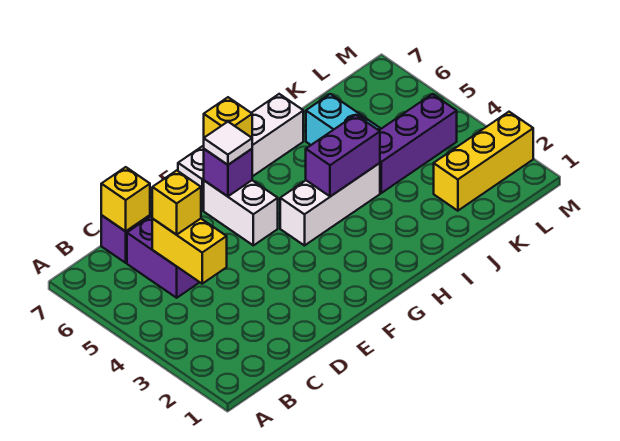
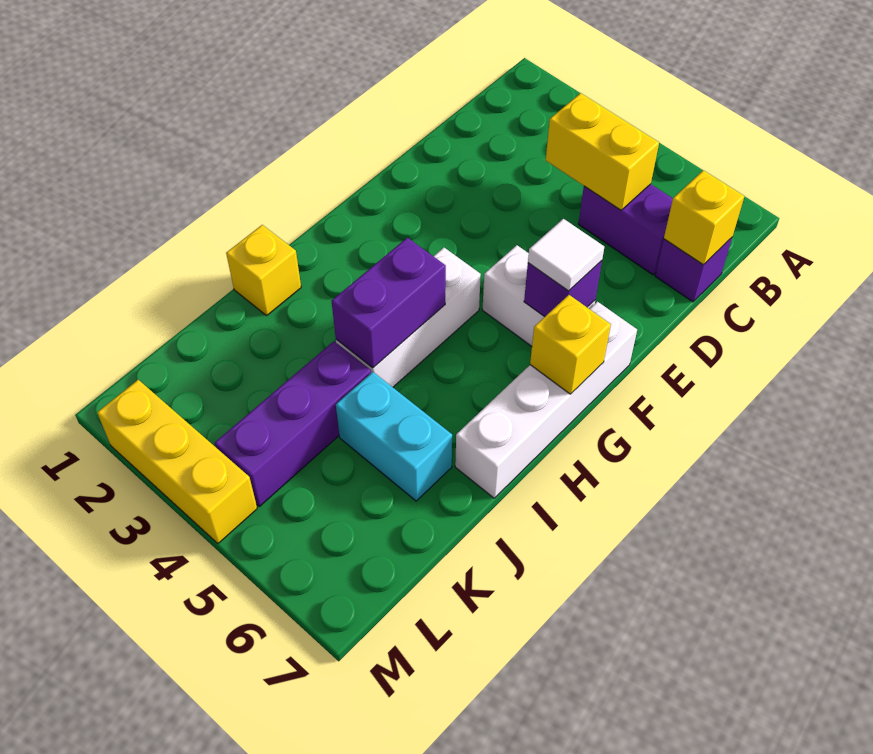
yellow 1x1 brick [152,170,201,235] -> yellow 1x1 brick moved to [226,225,301,316]
yellow 1x3 brick [434,112,533,211] -> yellow 1x3 brick turned to [97,380,257,543]

